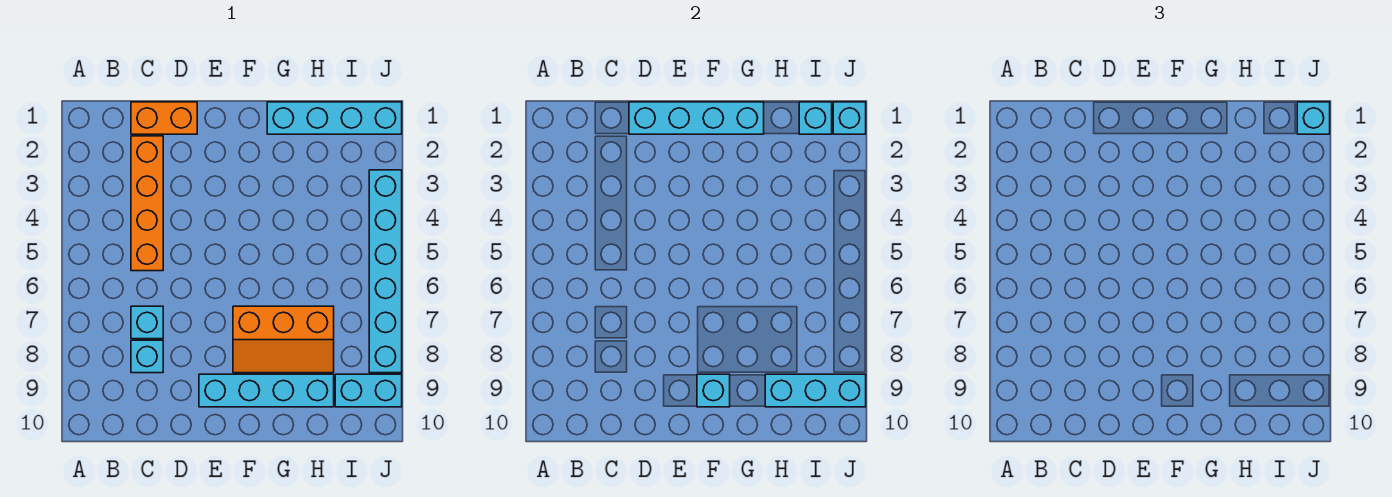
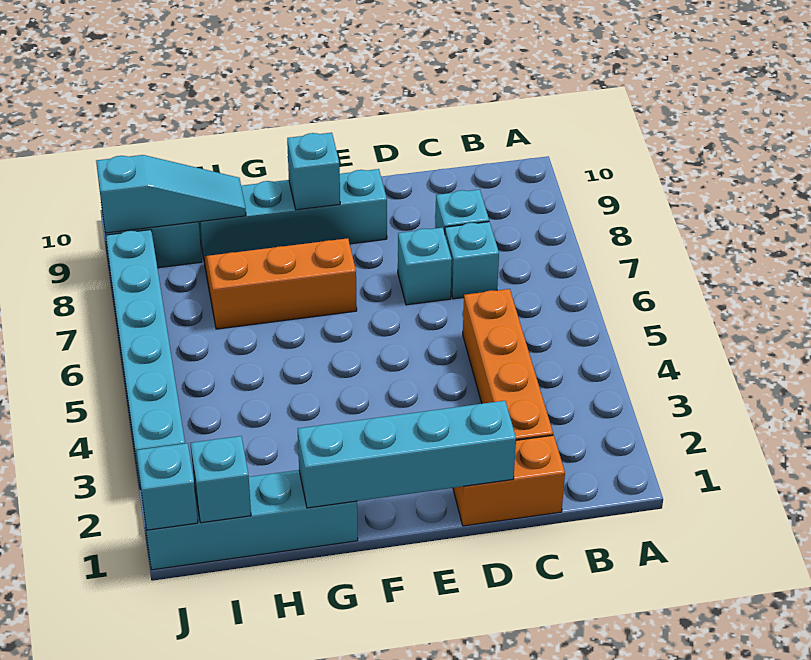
cyan 1x3 brick [765,374,866,407] -> cyan 1x3 slope [96,155,246,233]
cyan 1x1 brick [1297,102,1330,134] -> cyan 1x1 brick moved to [398,227,452,305]

